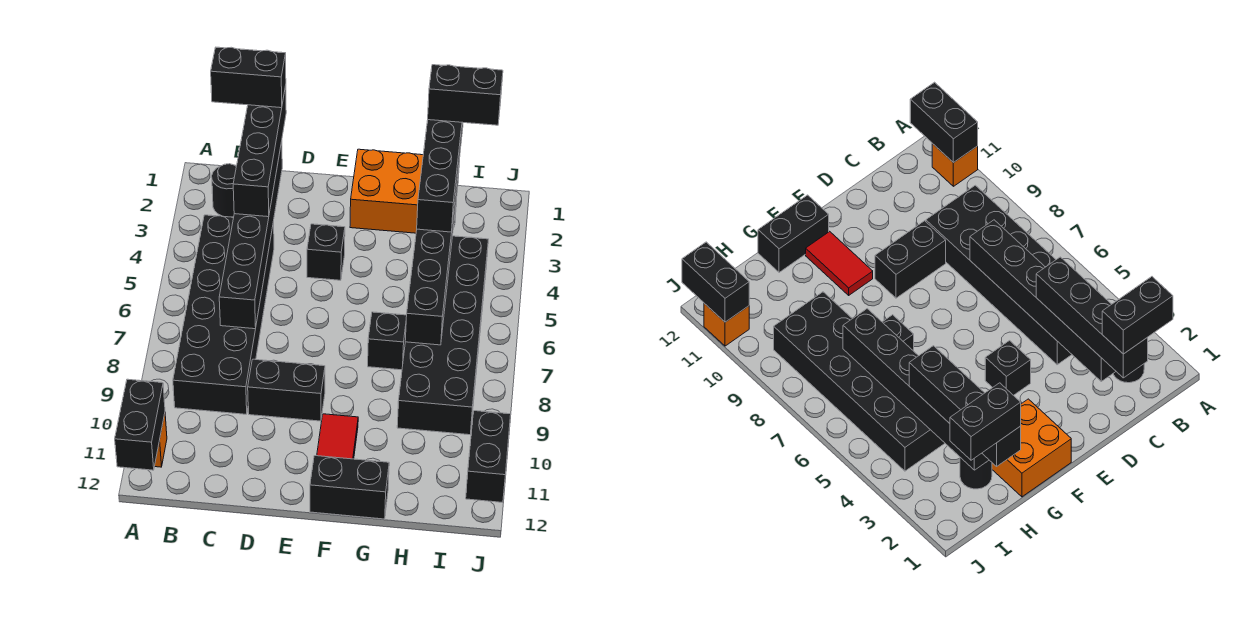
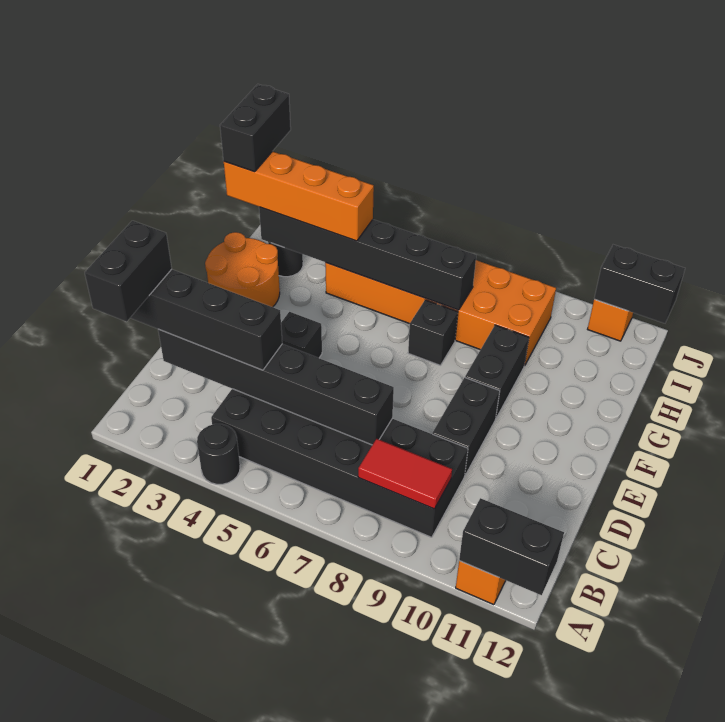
black 1x1 round brick [212,164,236,217] -> black 1x1 round brick moved to [197,424,240,484]
orange 2x2 brick [350,149,423,233] -> orange 2x2 round brick [205,232,280,307]
red 1x2 tile [317,414,358,459] -> red 1x2 tile moved to [358,439,452,509]
black 1x2 brick [310,456,389,519] -> black 1x2 brick moved to [465,325,529,418]
black 1x4 brick [417,120,463,232] -> orange 1x4 brick [224,151,374,241]
black 2x6 brick [397,236,489,435] -> orange 2x6 brick [325,260,556,366]

